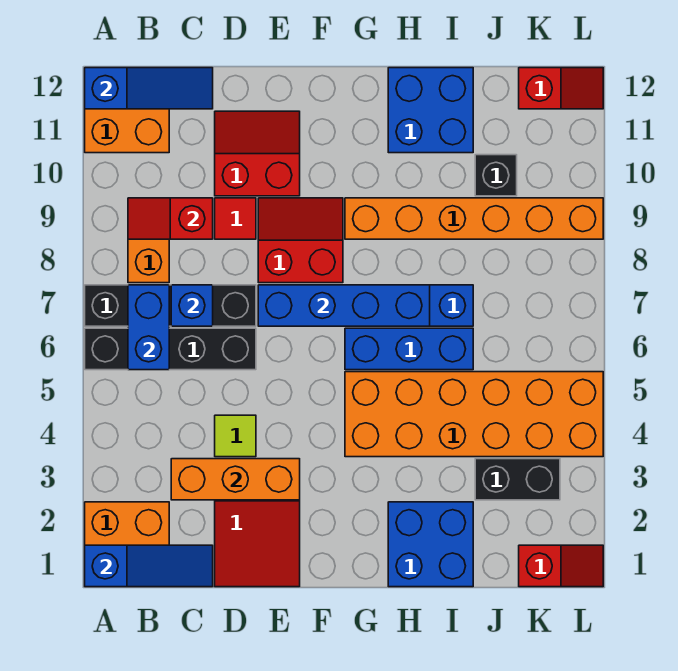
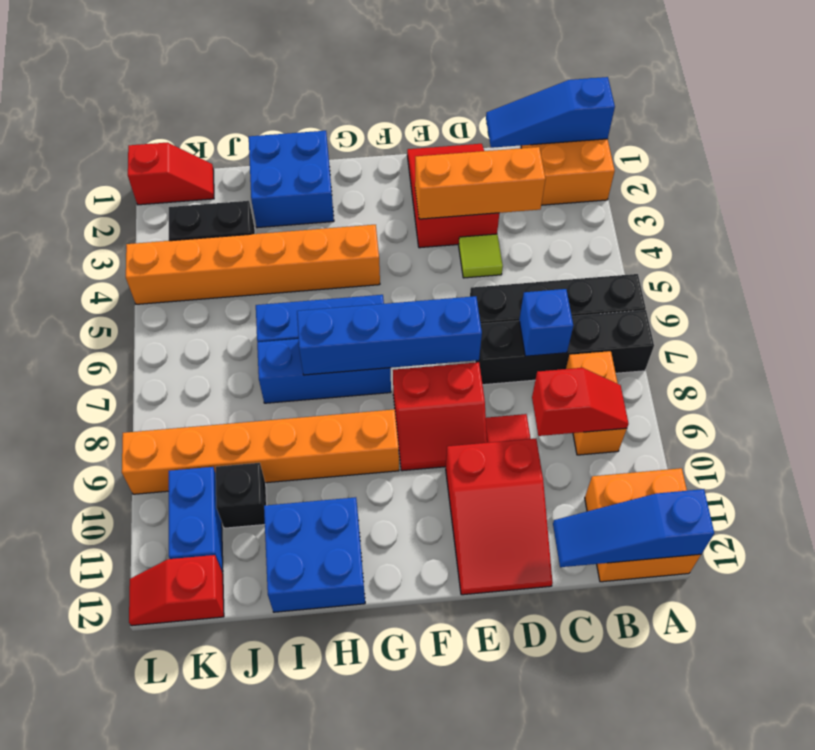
blue 1x2 brick [128,285,169,370] -> blue 1x2 brick moved to [169,467,223,572]
red 2x2 slope [215,111,300,196] -> red 2x3 slope [446,439,553,595]
orange 2x6 brick [345,372,603,457] -> orange 1x6 brick [126,225,380,304]
red 1x2 slope [519,545,603,587] -> red 1x2 slope turned to [128,143,214,205]

